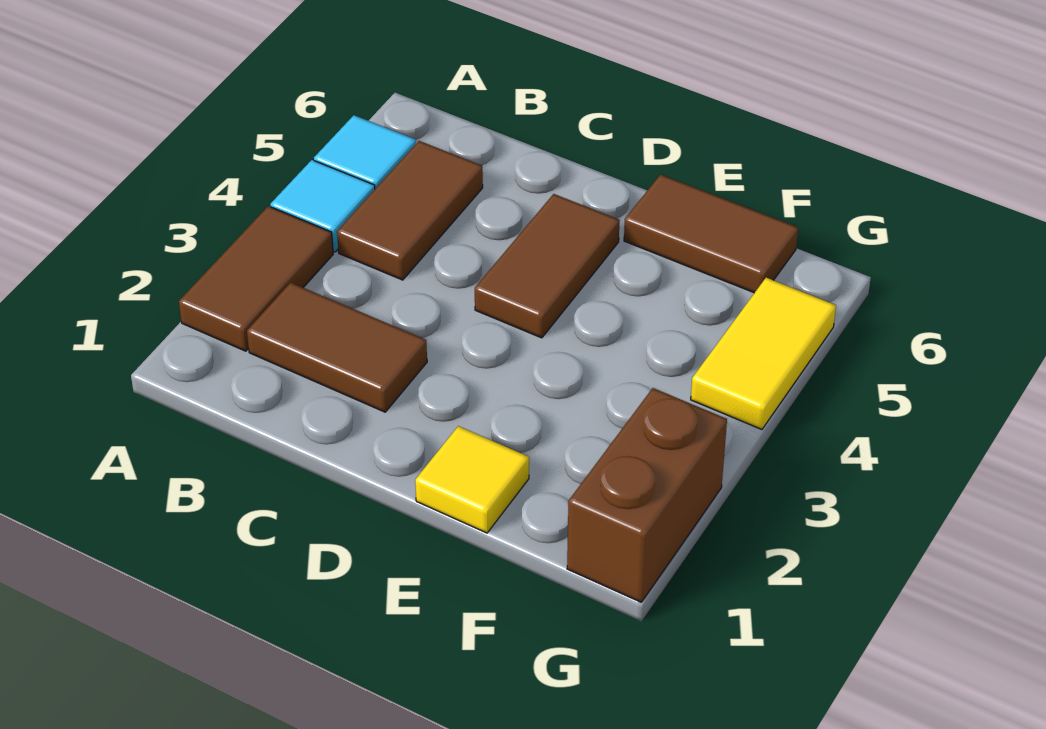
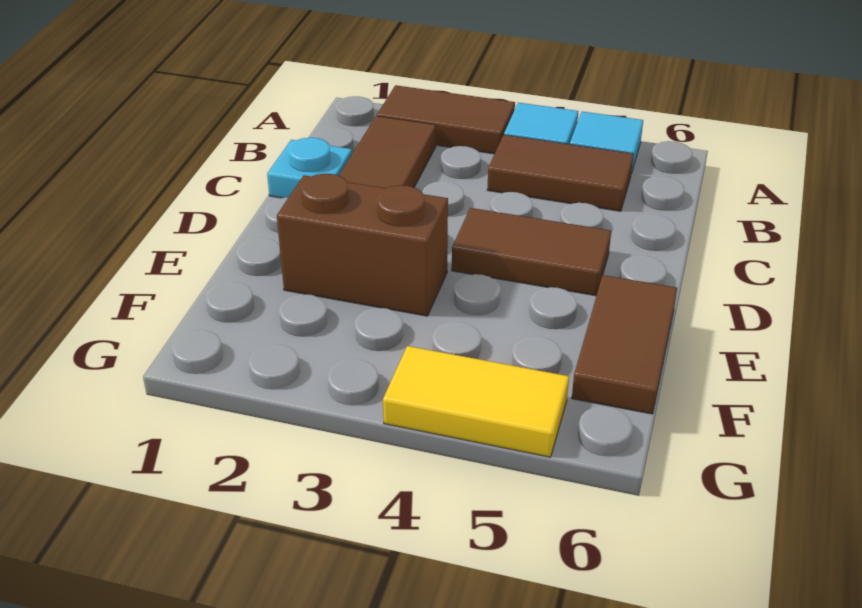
none -> cyan 1x1 plate [267,138,352,198]
yellow 1x1 tile [415,426,529,533] -> none
brown 1x2 brick [567,388,727,602] -> brown 1x2 brick moved to [277,174,448,316]

